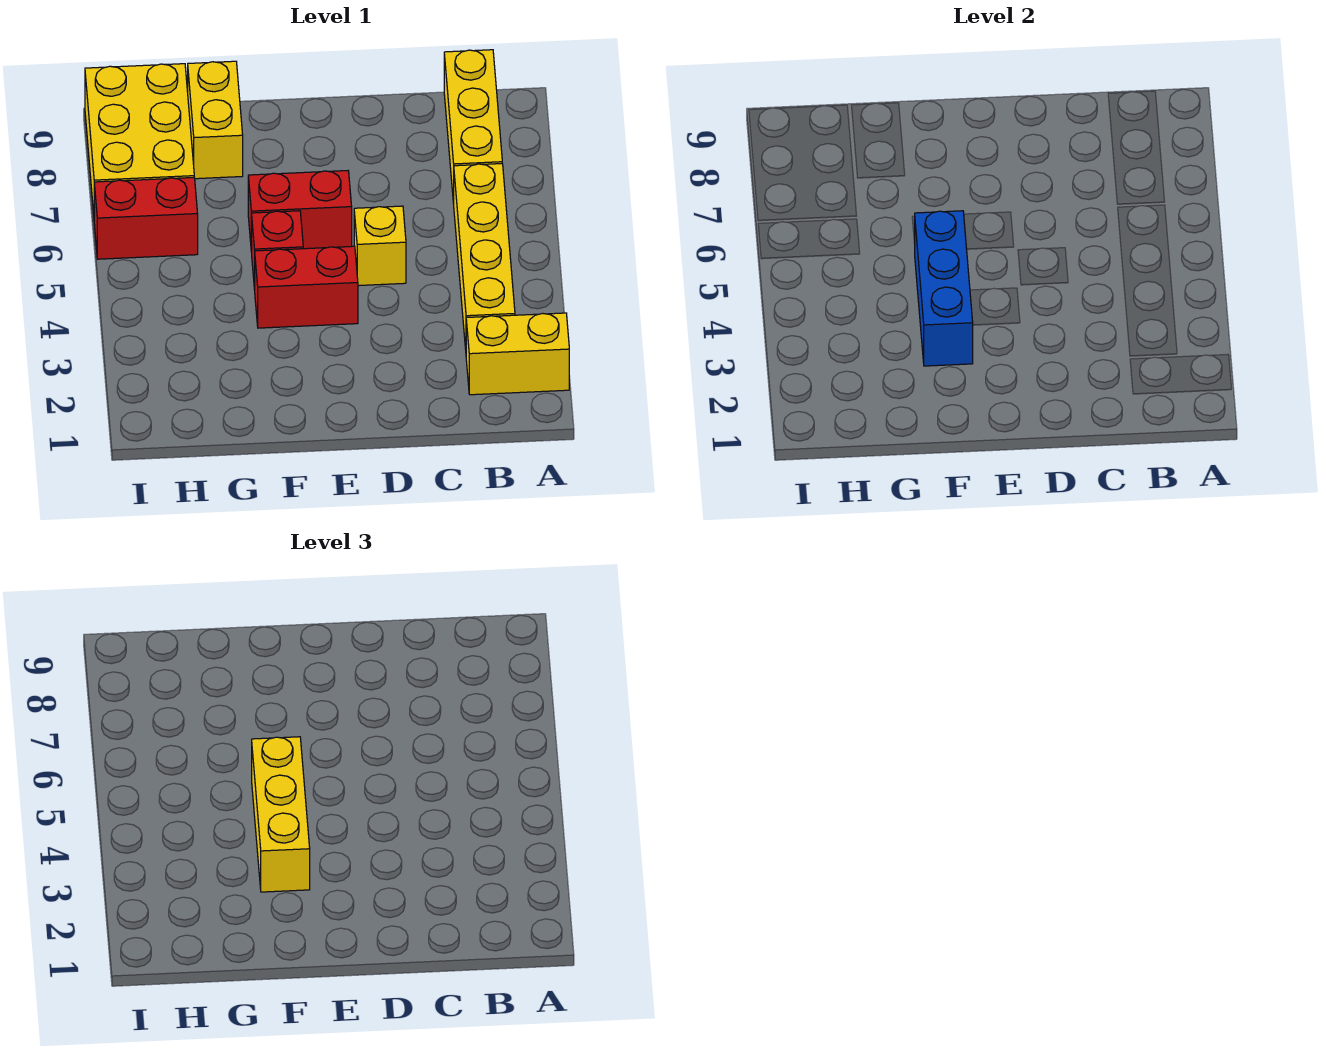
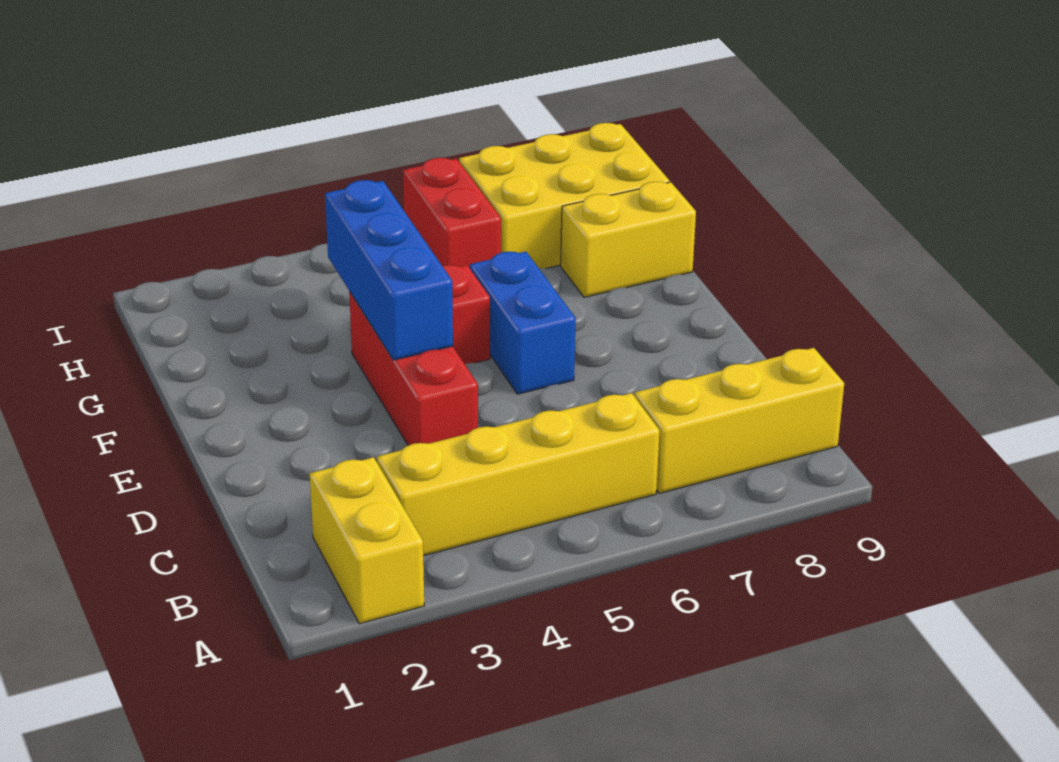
yellow 1x1 brick [354,206,406,286] -> none
red 1x2 brick [255,246,358,328] -> red 1x3 brick [349,292,478,445]
red 1x2 brick [248,171,352,252] -> blue 1x2 brick [470,252,576,394]
blue 1x3 brick [914,211,973,366] -> blue 1x3 brick turned to [325,180,453,360]
yellow 1x3 brick [252,737,310,892] -> none

